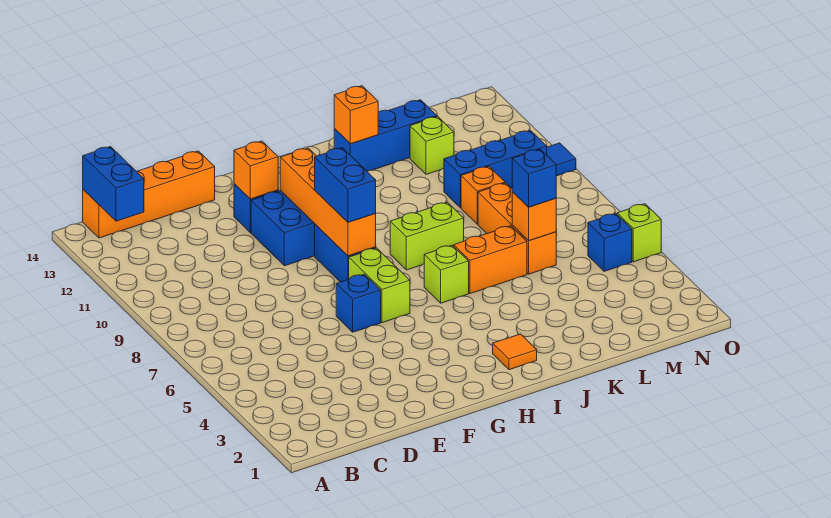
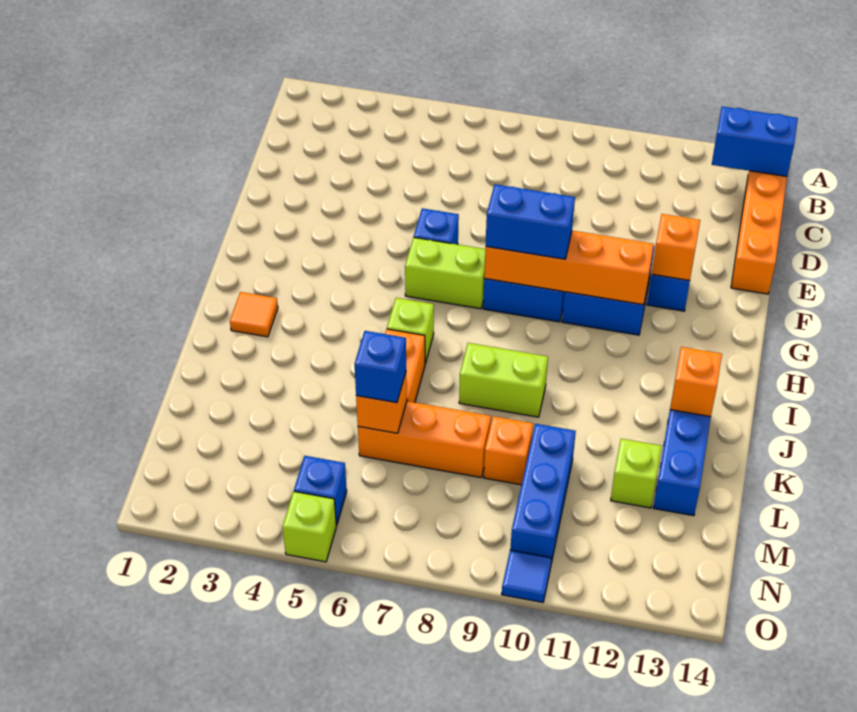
lime 1x2 brick [390,202,464,270] -> lime 1x2 brick turned to [459,343,548,417]

